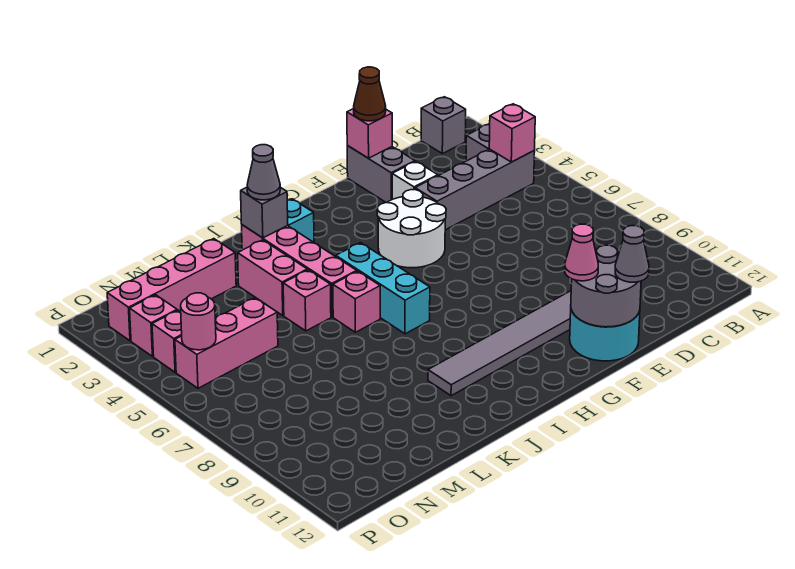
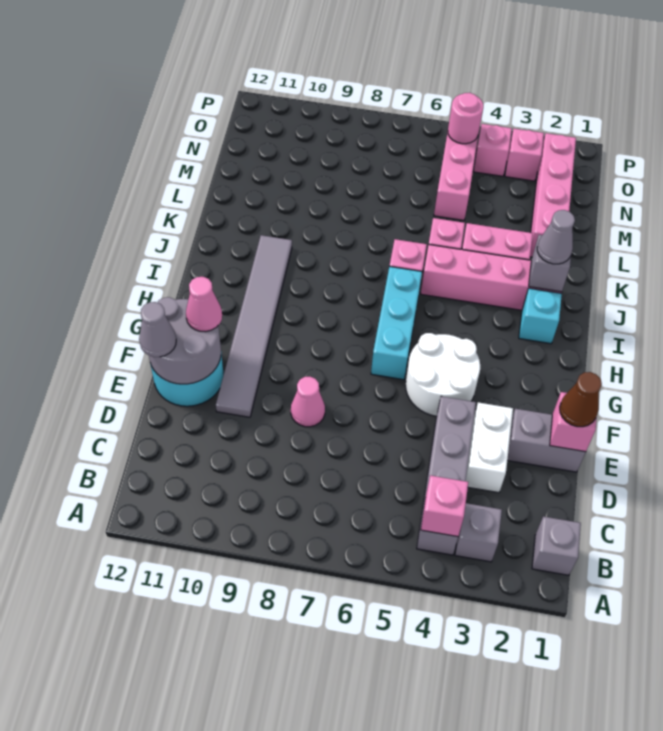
white 1x1 brick [392,162,438,199] -> white 1x2 brick [466,402,513,493]
none -> pink 1x1 cone [291,377,325,427]
cyan 1x3 brick [336,243,430,334] -> cyan 1x3 brick turned to [371,266,422,380]

